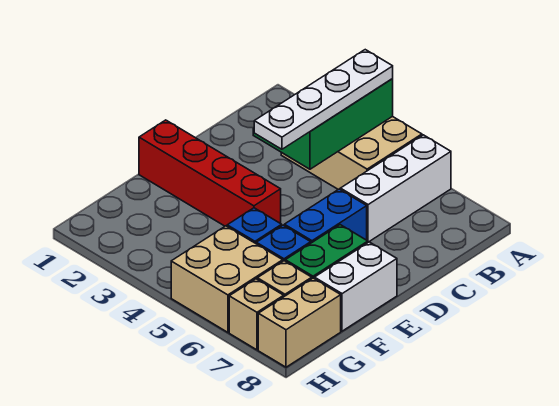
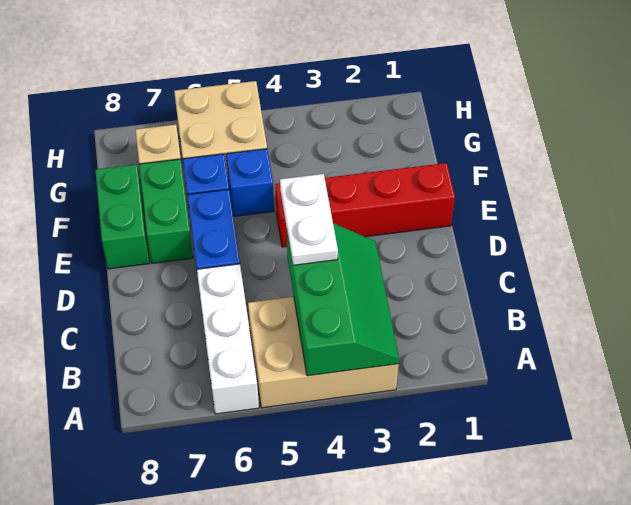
white 1x4 plate [254,50,393,149] -> white 1x2 plate [280,174,338,265]
white 1x2 brick [314,242,397,331] -> green 1x2 brick [95,164,149,269]
tan 1x2 brick [258,278,341,367] -> none
tan 1x1 brick [229,279,284,350] -> none

